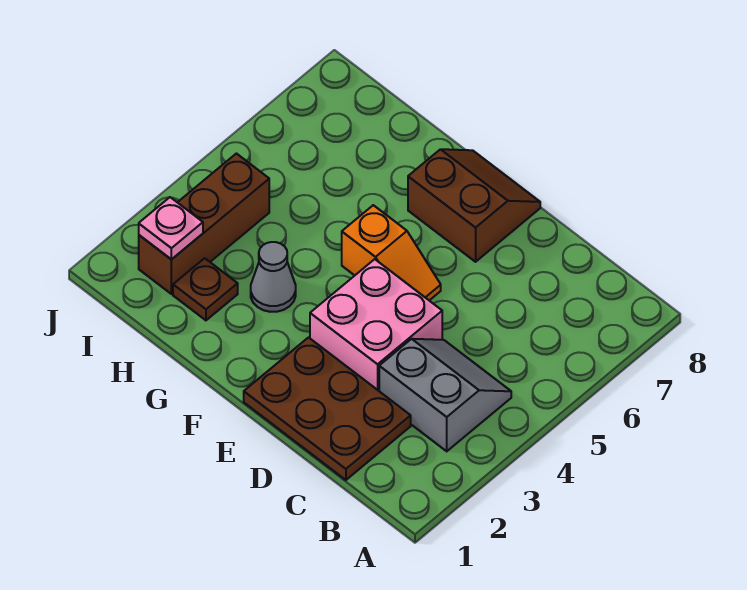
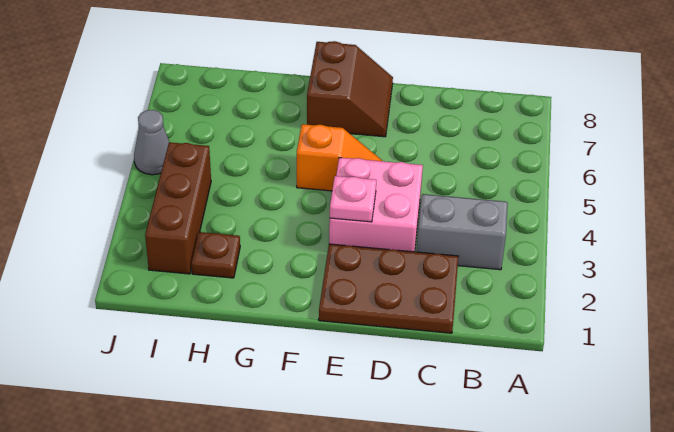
brown 2x2 slope [408,149,540,262] -> brown 2x2 slope turned to [307,41,393,137]
grey 1x1 cone [251,242,296,312] -> grey 1x1 cone moved to [134,110,169,175]
pink 1x1 plate [139,197,203,260] -> pink 1x1 plate moved to [330,176,376,222]

